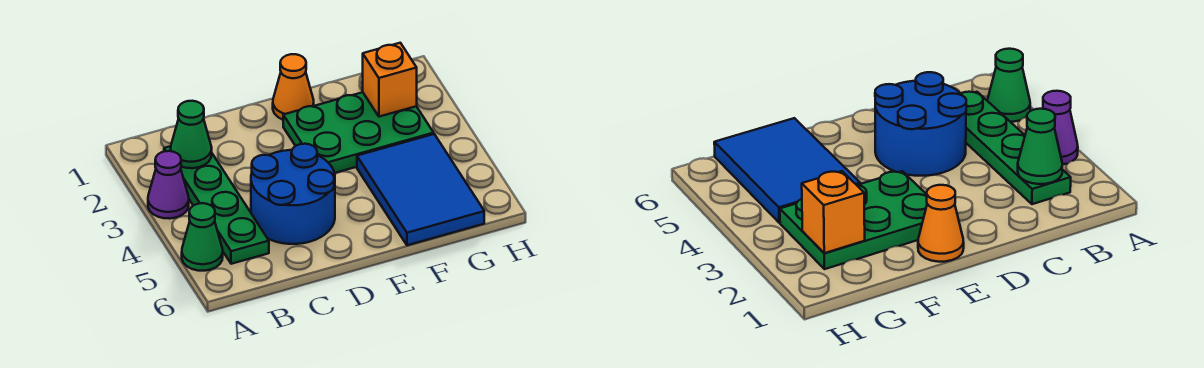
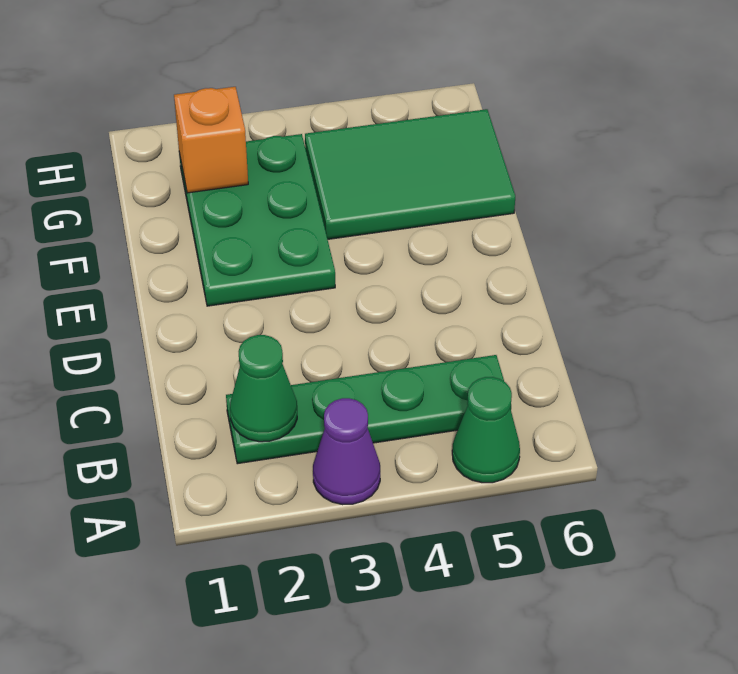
blue 2x2 round brick [251,144,335,244] -> none
orange 1x1 cone [273,54,314,120] -> none
blue 2x3 tile [357,134,484,245] -> green 2x3 tile [305,109,515,239]

